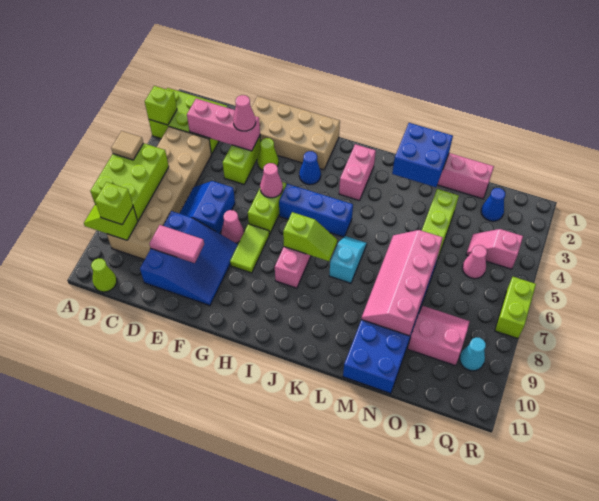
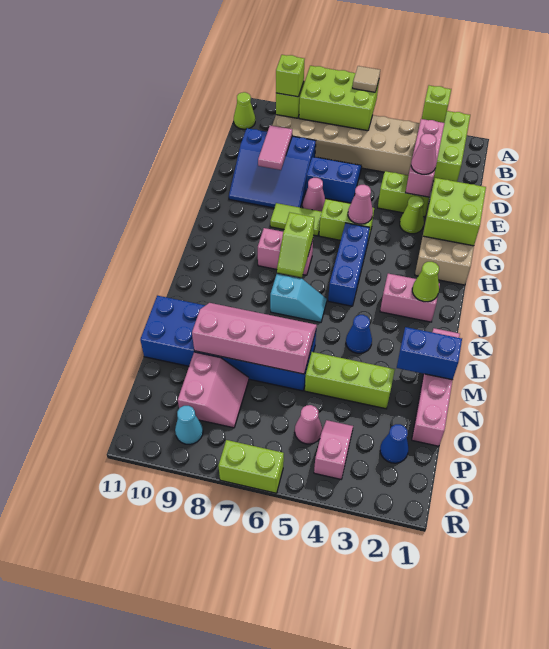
none -> lime 2x2 brick [423,178,486,246]
blue 1x1 cone [299,151,321,185] -> blue 1x1 cone moved to [346,315,372,353]
none -> lime 1x1 cone [412,262,439,302]
blue 2x2 brick [392,123,453,187] -> blue 1x2 brick [397,327,462,380]

